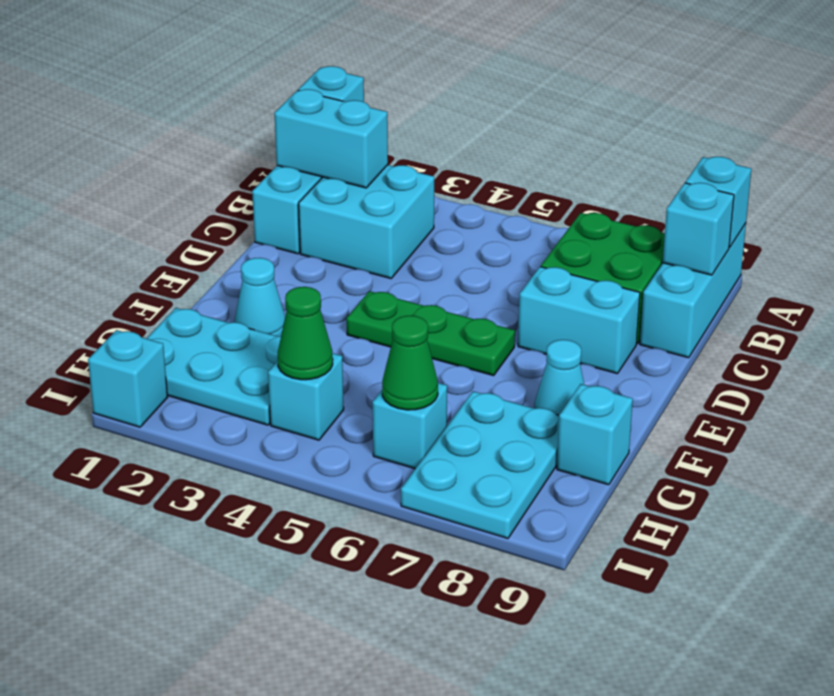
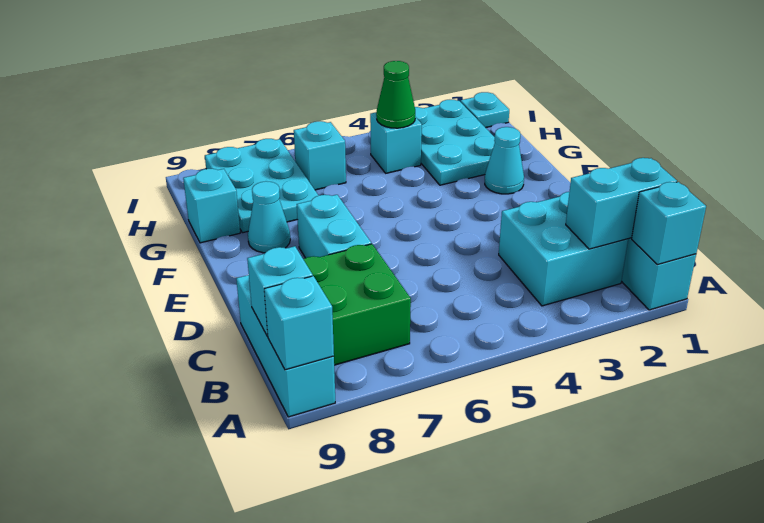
cyan 1x2 brick [518,267,640,374] -> cyan 1x2 brick turned to [297,195,371,258]
green 1x3 plate [347,291,515,376] -> none
cyan 2x3 plate [146,308,281,425] -> cyan 2x3 plate turned to [415,100,495,185]
green 1x1 cone [382,316,438,410] -> none
cyan 1x1 brick [88,330,168,427] -> cyan 1x1 plate [461,92,509,128]

